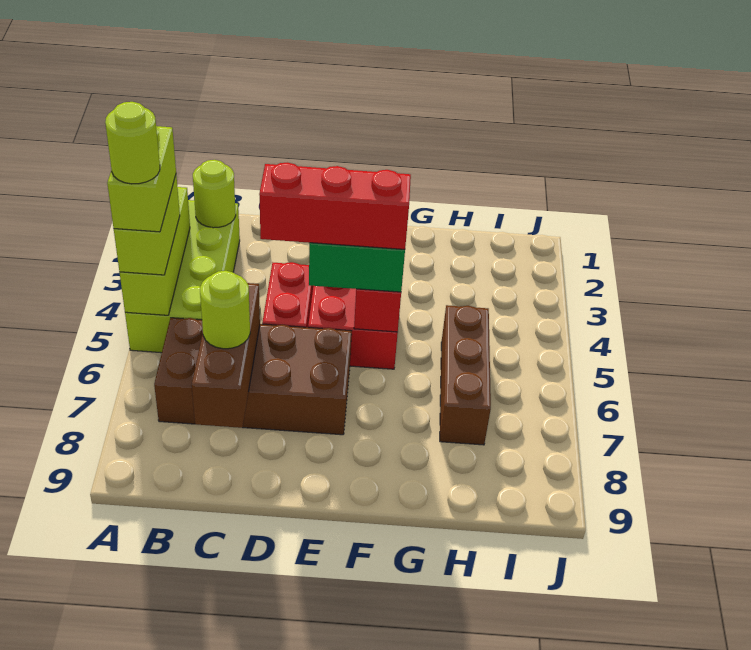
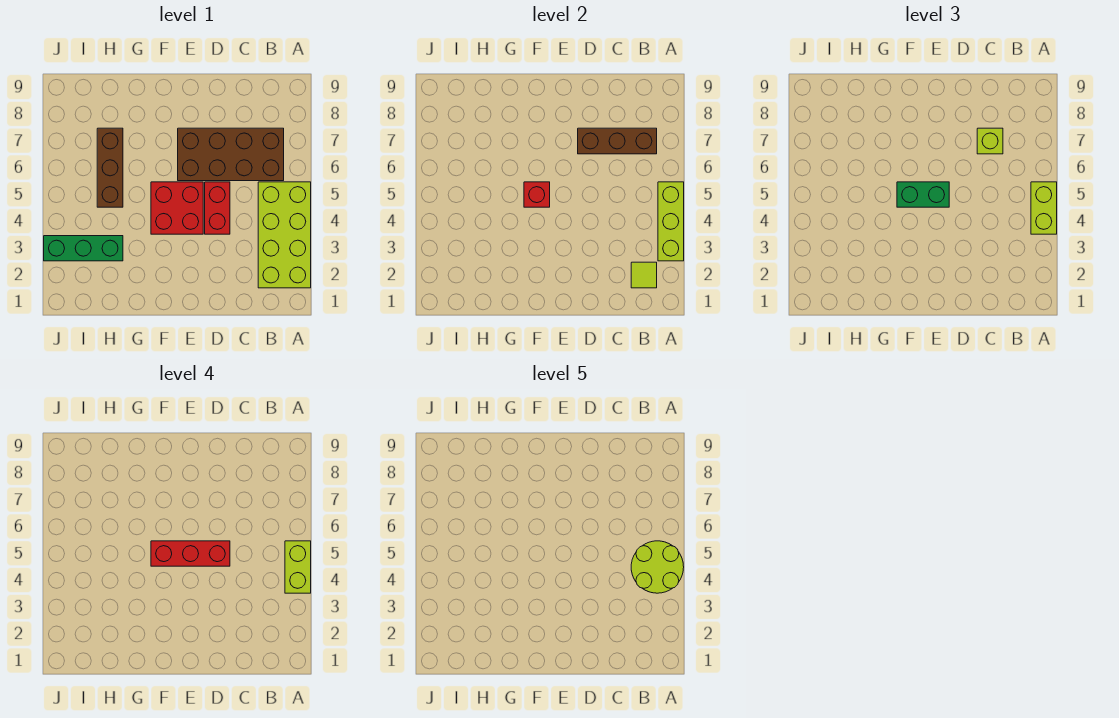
lime 1x1 round brick [105,102,160,184] -> lime 2x2 round brick [631,541,684,593]
lime 1x1 round brick [193,160,236,228] -> lime 1x1 tile [631,262,657,288]
brown 1x3 brick [192,283,260,428] -> brown 1x3 brick turned to [578,128,657,154]
lime 1x1 round brick [200,271,250,349] -> lime 1x1 brick [977,128,1003,154]
none -> green 1x3 brick [44,236,123,261]

